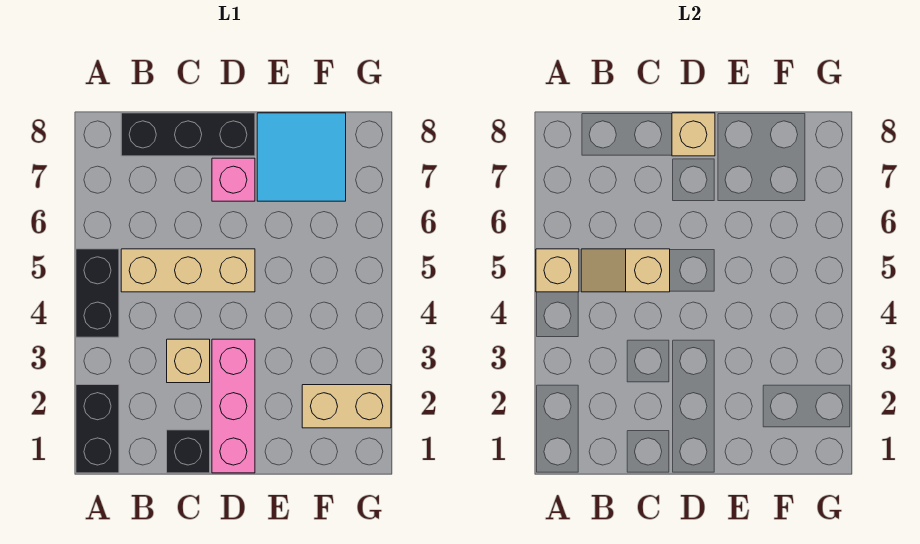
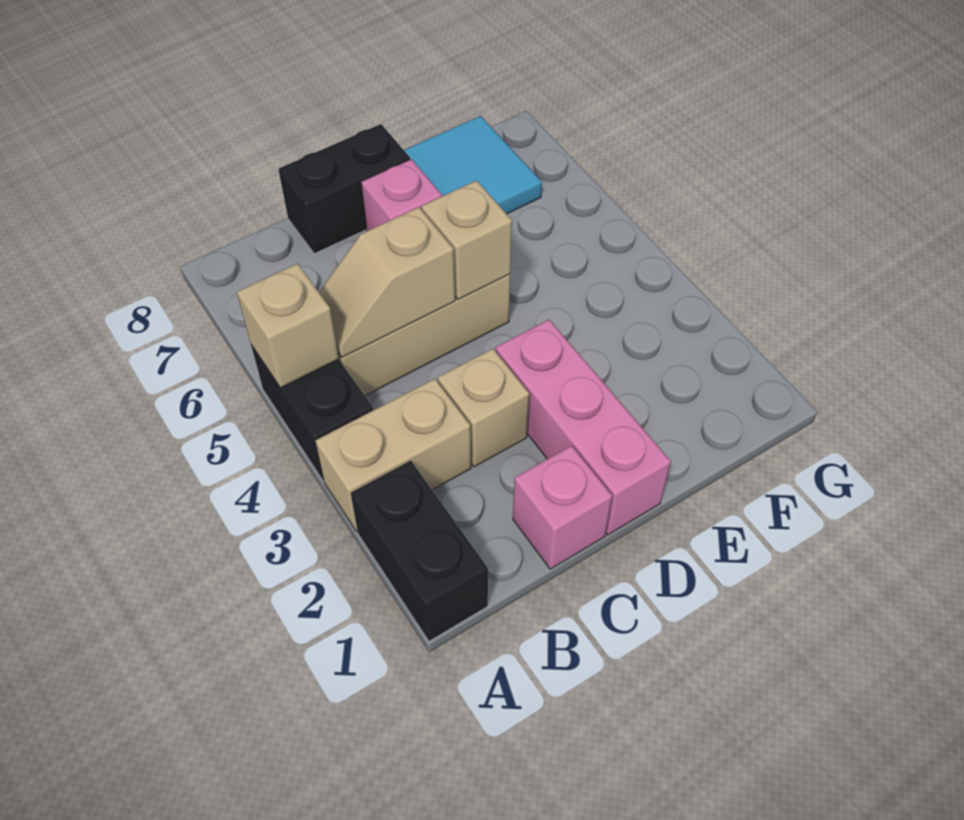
black 1x3 brick [121,113,255,156] -> black 1x2 brick [278,124,410,253]
black 1x1 brick [167,430,210,473] -> pink 1x1 brick [513,446,612,569]
tan 1x1 brick [672,113,715,156] -> tan 1x1 brick moved to [422,181,512,299]
tan 1x2 brick [302,385,391,428] -> tan 1x2 brick moved to [315,379,471,532]

